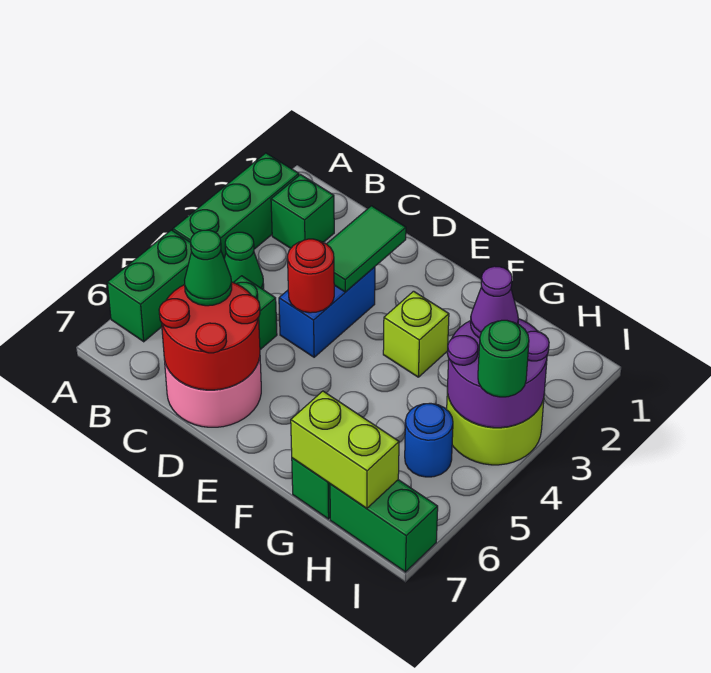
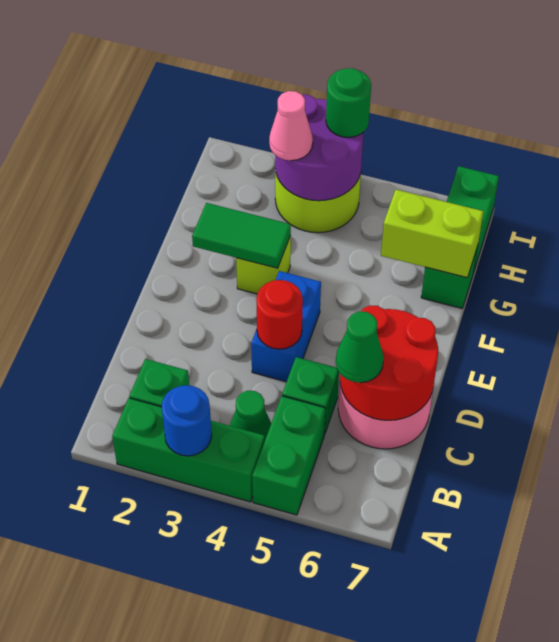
green 1x2 brick [107,230,191,342] -> green 1x2 brick turned to [252,396,326,515]
green 1x2 tile [327,206,406,292] -> green 1x2 tile moved to [192,203,291,268]
blue 1x2 brick [279,267,375,357] -> blue 1x2 brick turned to [251,271,321,382]
lime 1x2 brick [291,391,399,508] -> lime 1x2 brick turned to [381,190,483,278]
purple 1x1 cone [470,266,518,338] -> pink 1x1 cone [269,91,313,161]
blue 1x1 round brick [405,403,453,477] -> blue 1x1 round brick moved to [162,385,212,456]

